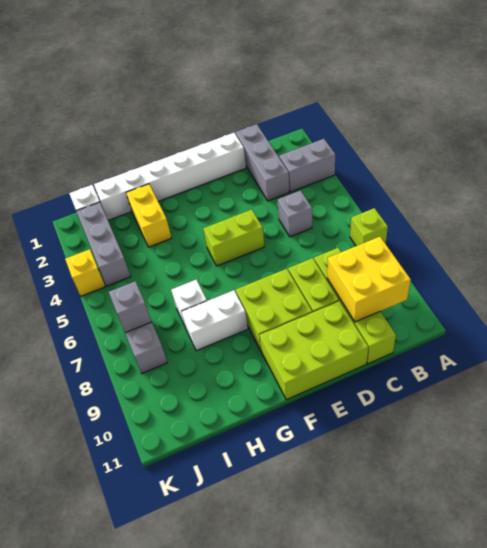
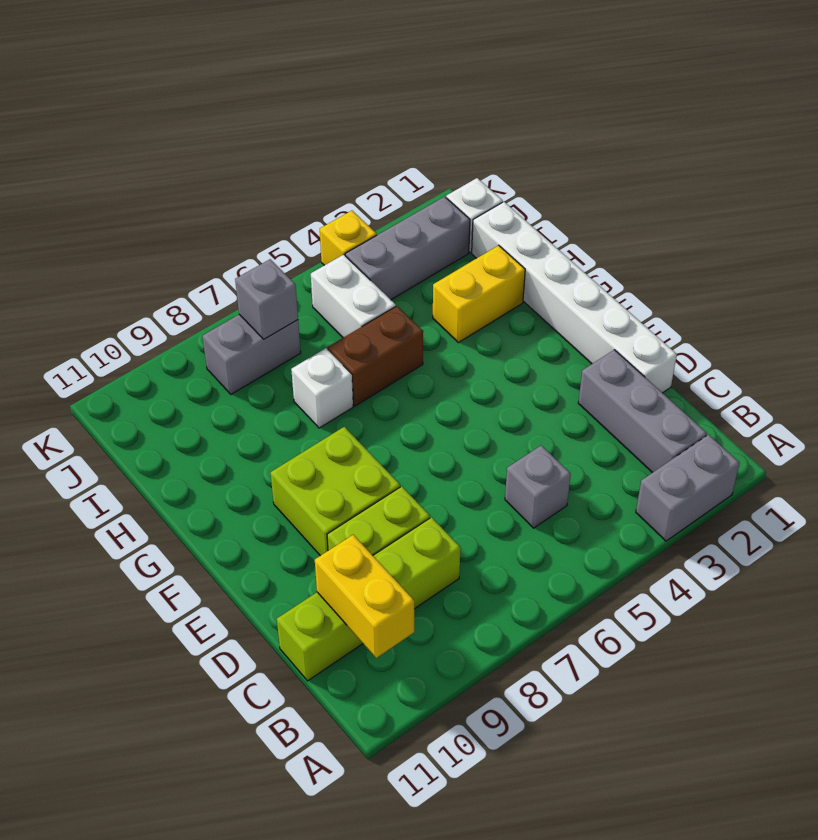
grey 1x2 brick [279,139,335,192] -> grey 1x2 brick turned to [636,435,740,541]
lime 1x1 brick [350,208,388,246] -> none
yellow 2x2 brick [327,237,411,322] -> yellow 1x2 brick [315,535,414,658]
grey 1x3 brick [236,124,289,201] -> grey 1x3 brick turned to [578,350,707,473]
lime 2x3 brick [260,301,368,400] -> none
lime 1x2 brick [203,210,264,266] -> none
white 1x2 brick [182,290,248,351] -> white 1x2 brick moved to [311,255,396,338]
none -> brown 1x2 brick [328,306,423,406]

